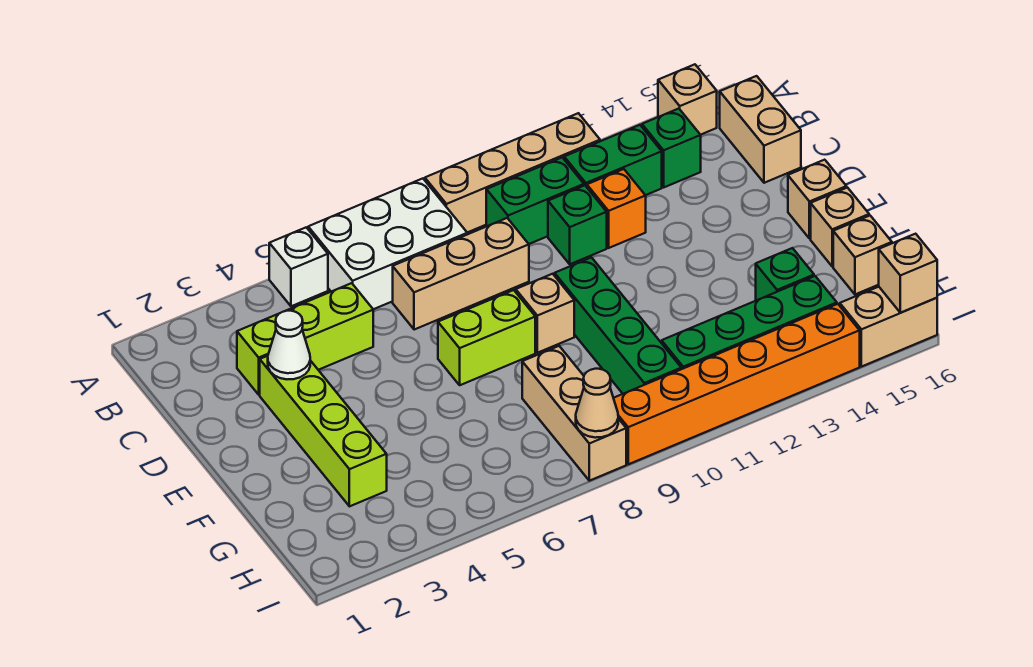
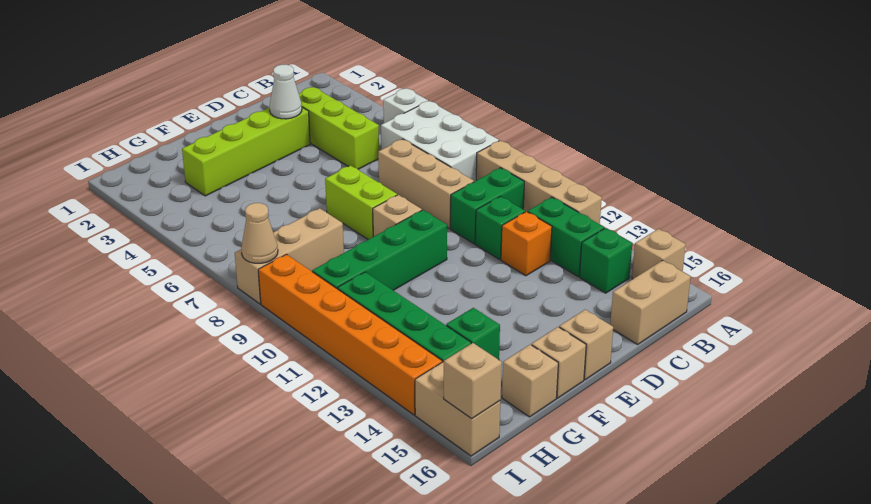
green 1x2 brick [486,158,584,244] -> green 1x2 brick turned to [450,168,524,244]

